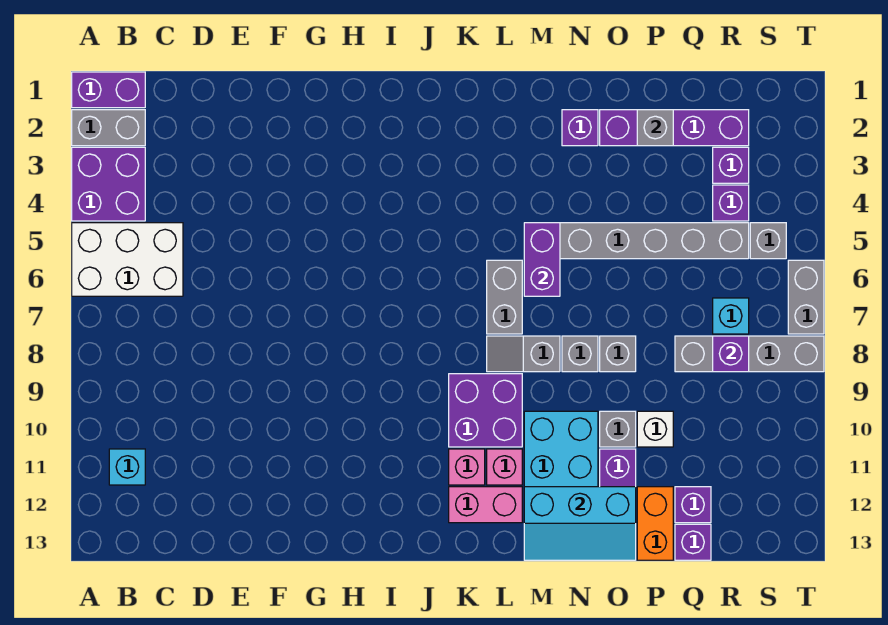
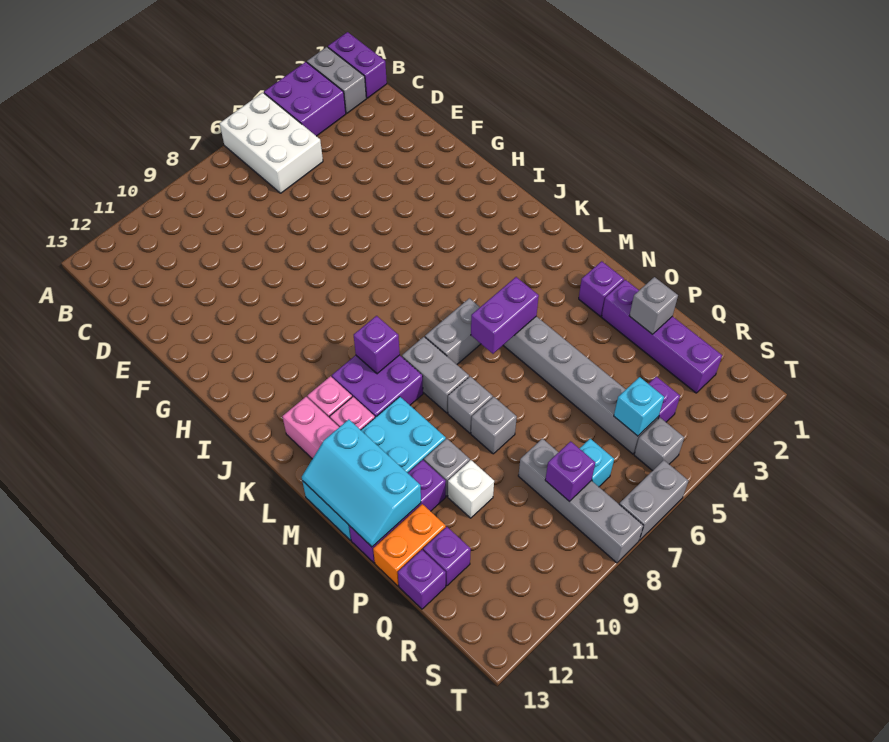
cyan 1x1 brick [109,449,145,485] -> cyan 1x1 brick moved to [614,377,664,436]
grey 1x2 slope [487,336,560,372] -> grey 1x2 brick [402,337,469,413]
purple 1x1 brick [713,147,749,183] -> purple 1x1 brick moved to [354,316,400,374]

